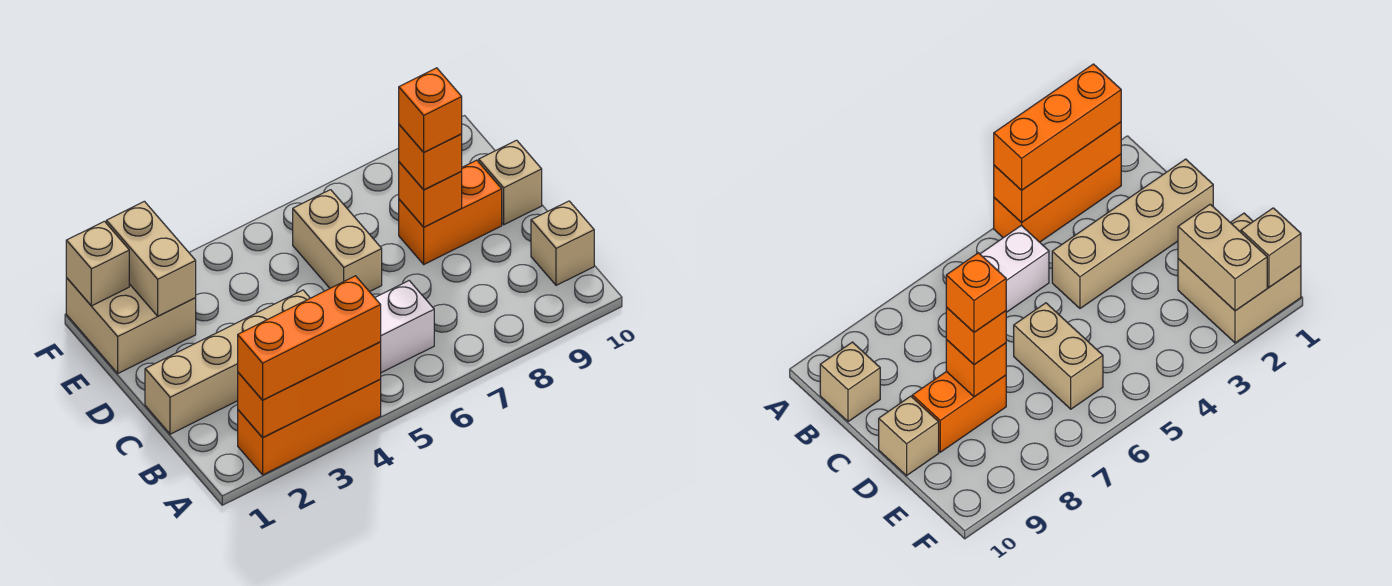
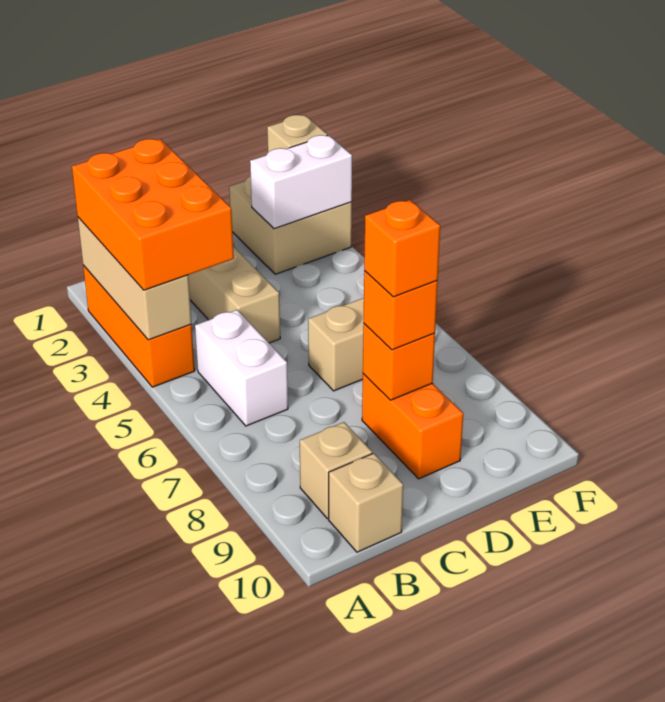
orange 1x3 brick [238,342,381,438] -> tan 1x3 brick [78,217,191,340]
orange 1x3 brick [238,276,381,400] -> orange 2x3 brick [72,139,234,290]
tan 1x1 brick [479,140,542,225] -> tan 1x1 brick moved to [300,422,372,519]
tan 1x2 brick [106,201,196,316] -> white 1x2 brick [250,135,352,229]

